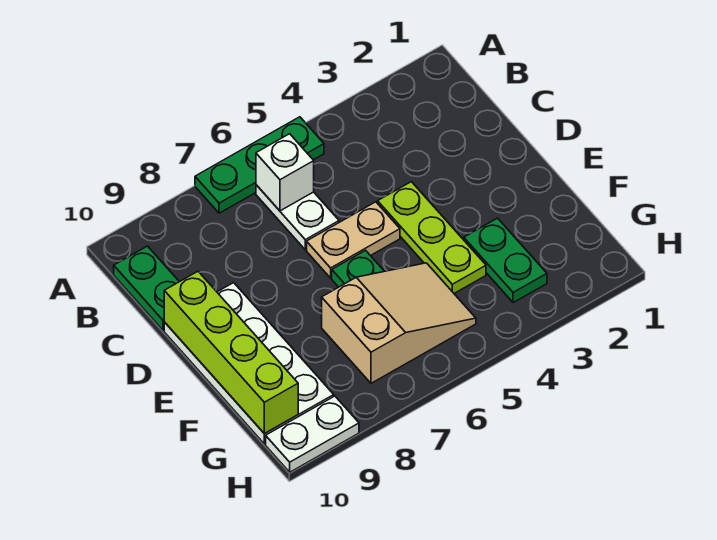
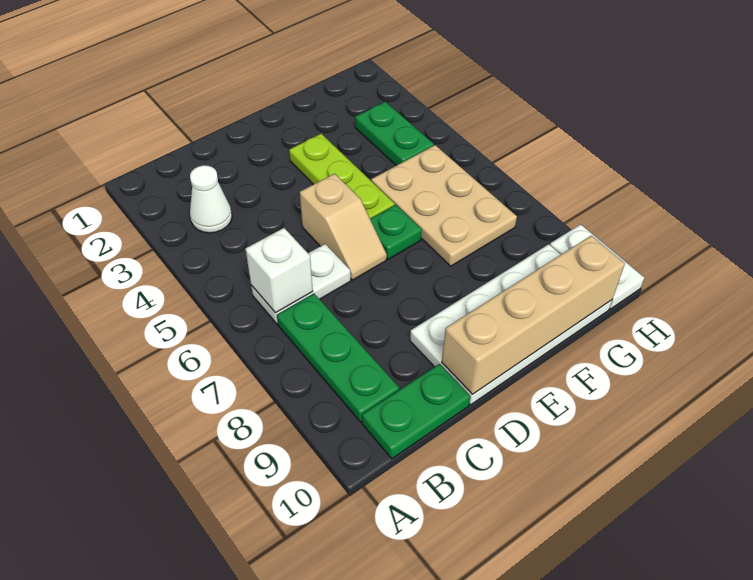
green 1x3 plate [195,117,324,213] -> green 1x3 plate moved to [277,294,399,422]
none -> white 1x1 cone [190,165,232,233]
lime 1x3 plate [378,182,486,293] -> lime 1x3 plate turned to [289,134,395,219]
tan 1x2 plate [307,202,400,278] -> tan 1x2 slope [300,174,387,280]
lime 1x4 brick [164,272,298,434] -> tan 1x4 brick [442,236,625,394]
green 1x2 plate [464,218,547,303] -> green 1x2 plate turned to [355,102,434,166]
tan 2x3 slope [322,263,476,383] -> tan 2x3 plate [371,145,517,266]

